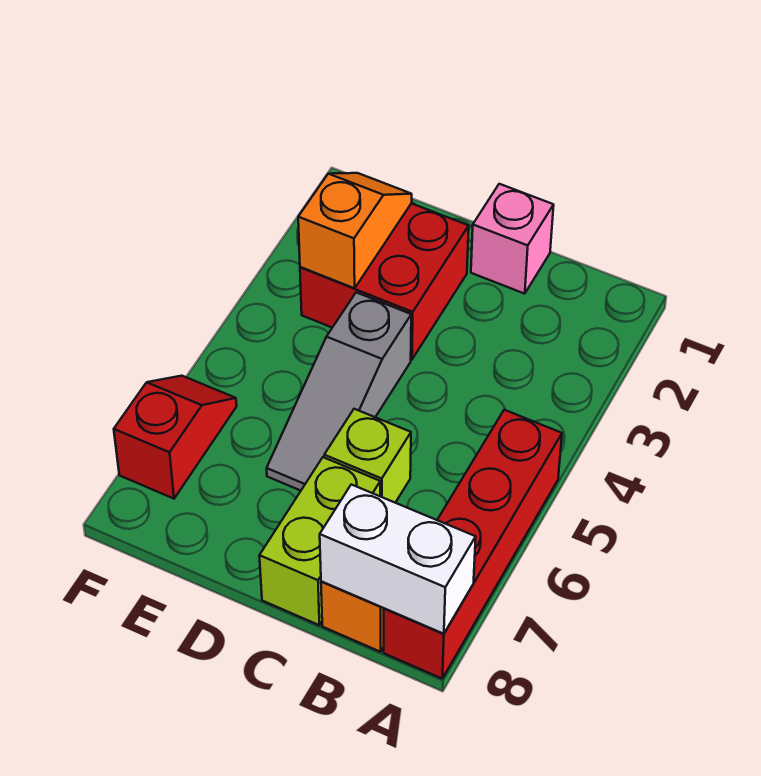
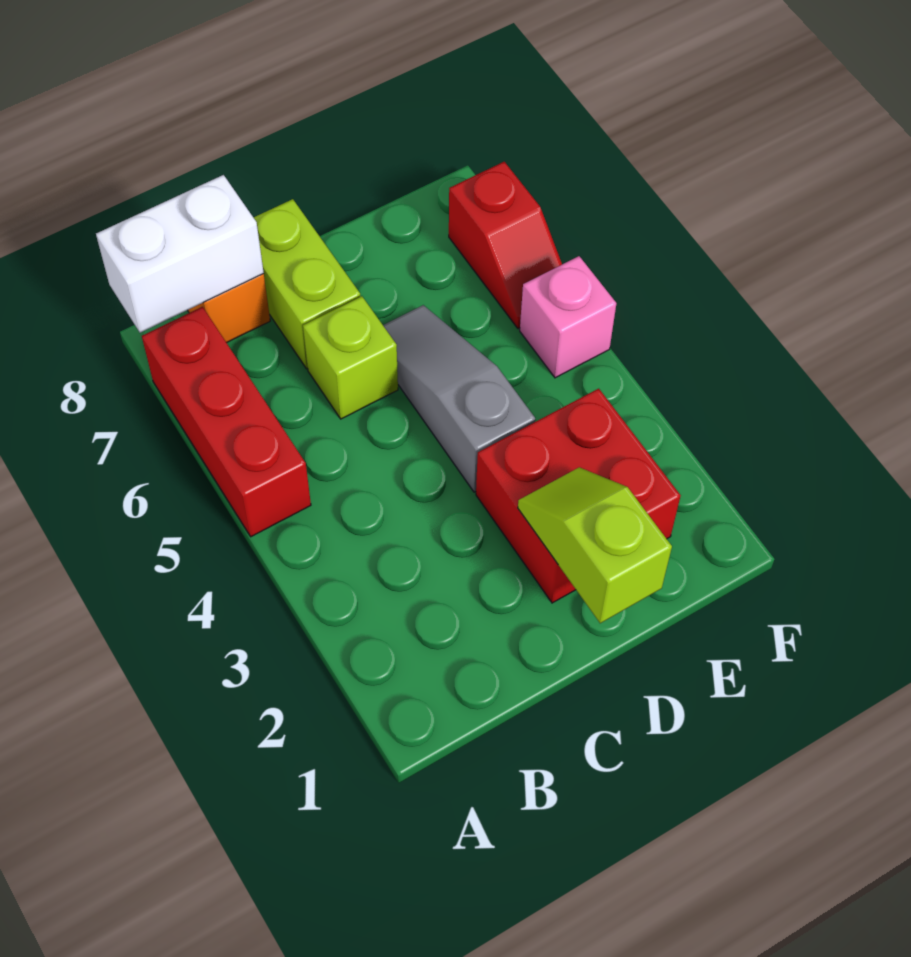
red 1x4 brick [384,410,562,678] -> red 1x3 brick [142,307,311,537]
pink 1x1 brick [471,184,554,294] -> pink 1x1 brick moved to [520,256,616,378]
none -> lime 1x2 slope [518,467,672,623]
orange 1x2 slope [298,173,412,288] -> none

